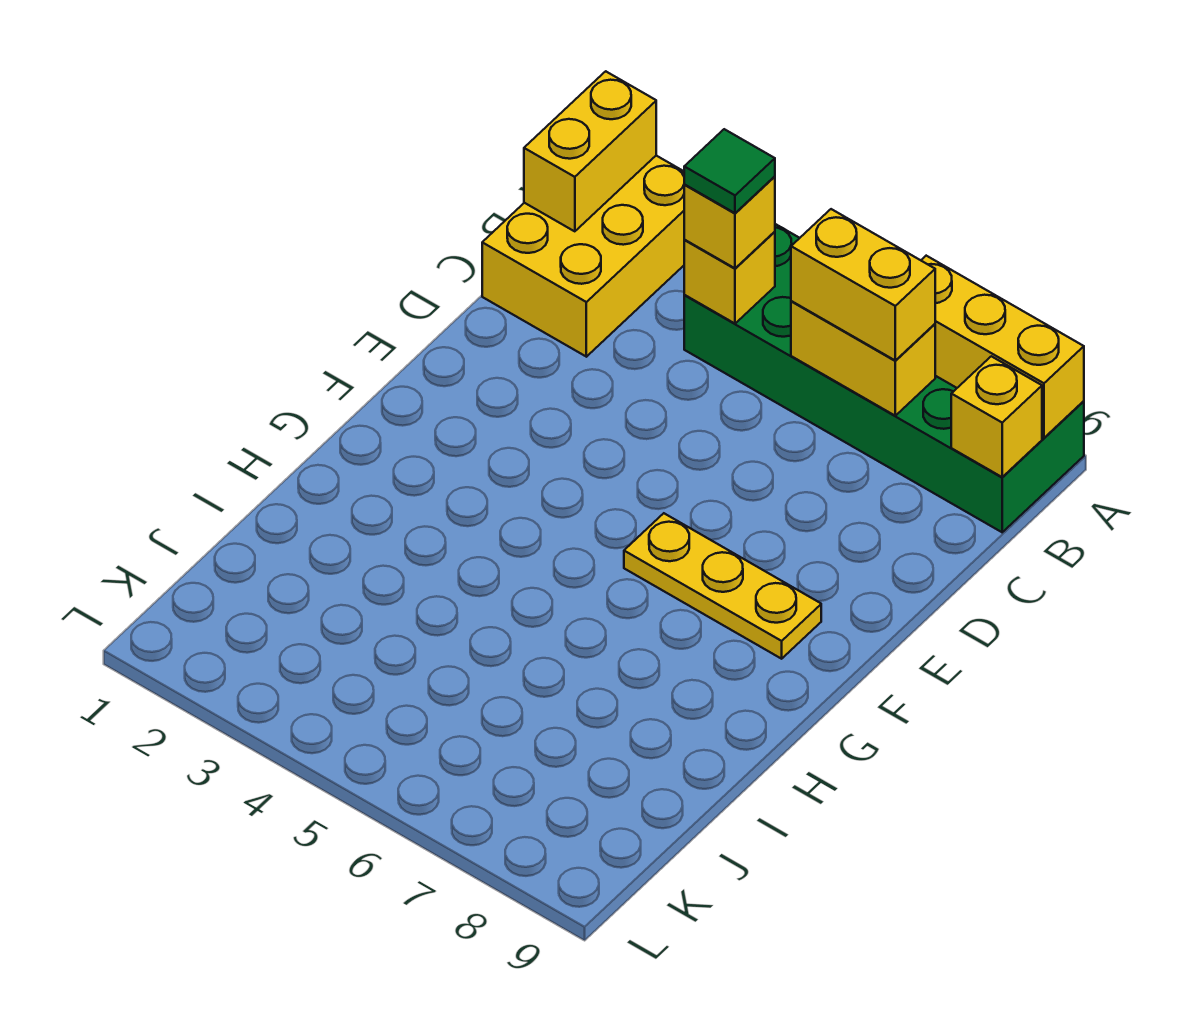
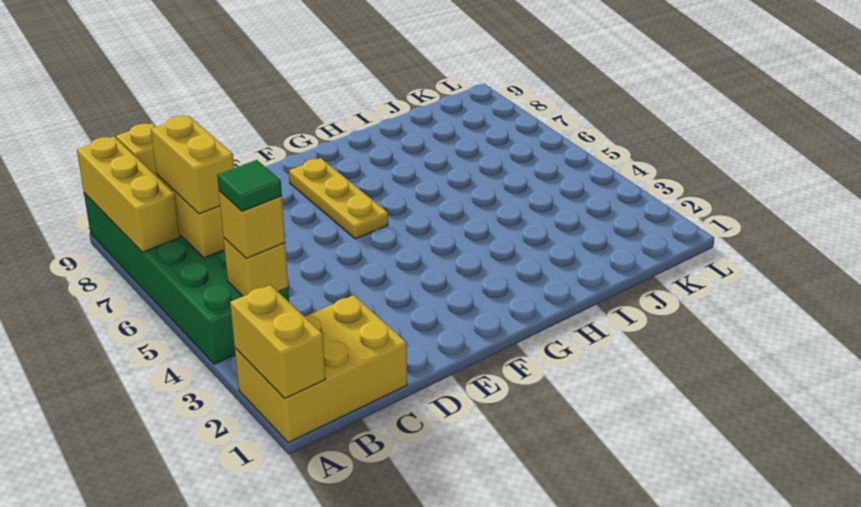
yellow 1x2 brick [524,71,656,231] -> yellow 1x2 brick turned to [230,285,325,398]

